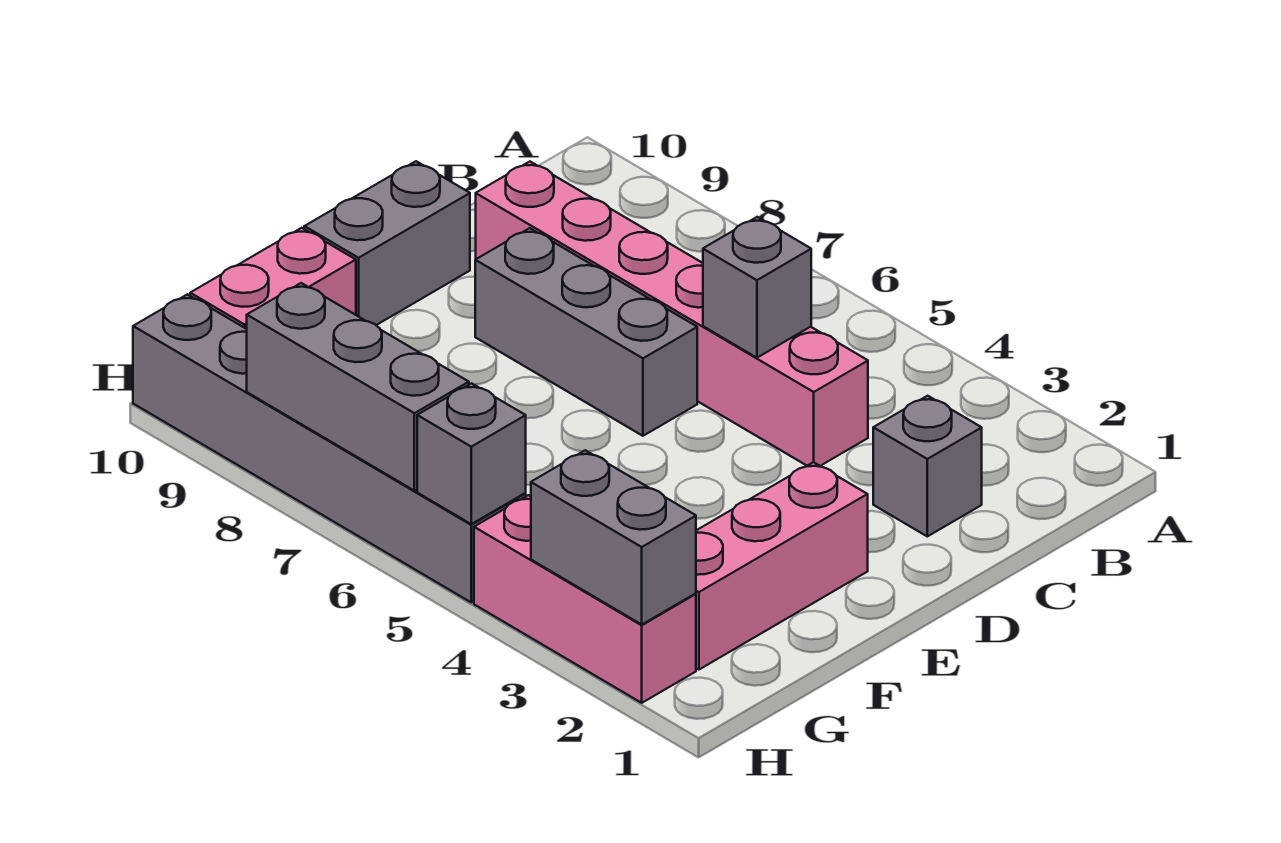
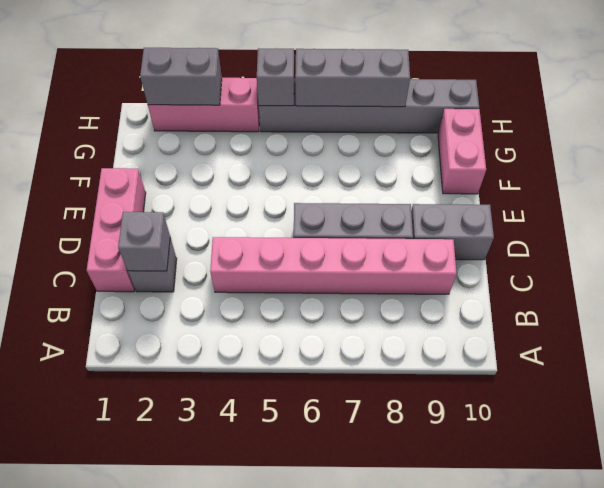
grey 1x1 brick [703,217,811,358] -> grey 1x1 brick moved to [118,212,170,271]
grey 1x2 brick [304,161,470,325] -> grey 1x2 brick turned to [411,204,494,260]
pink 1x3 brick [696,462,868,670] -> pink 1x3 brick moved to [87,168,146,292]

